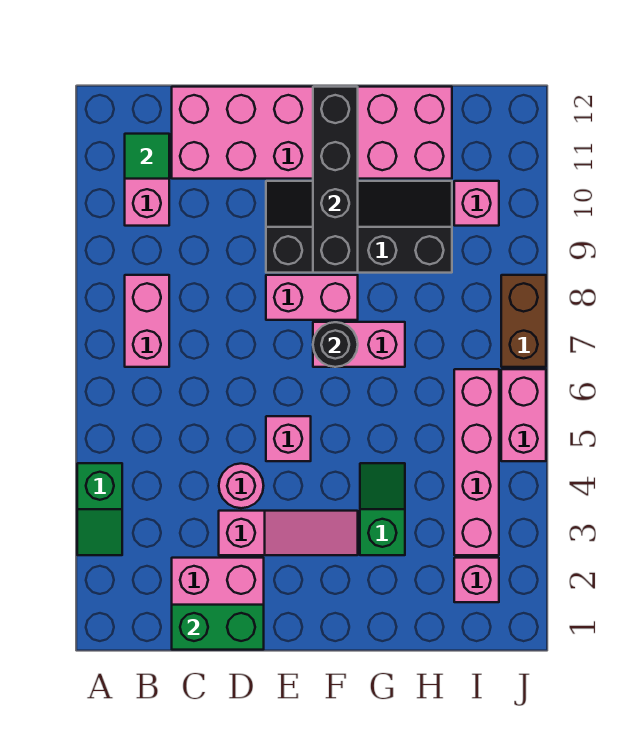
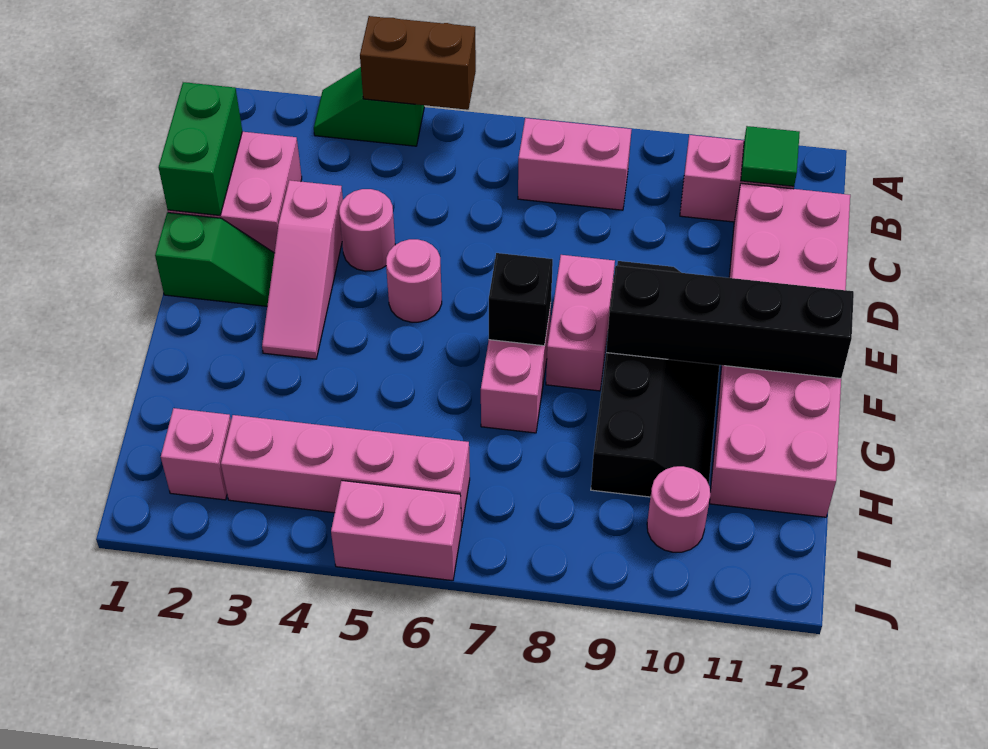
pink 1x1 brick [266,416,311,461] -> pink 1x1 round brick [386,239,442,322]
black 1x1 round brick [313,322,358,367] -> black 1x1 brick [489,253,553,346]
green 1x2 slope [360,463,405,555] -> green 1x2 slope moved to [155,213,275,306]
pink 1x1 brick [454,181,499,226] -> pink 1x1 round brick [647,466,710,552]
brown 1x2 brick [501,275,546,367] -> brown 1x2 brick moved to [360,16,476,110]

